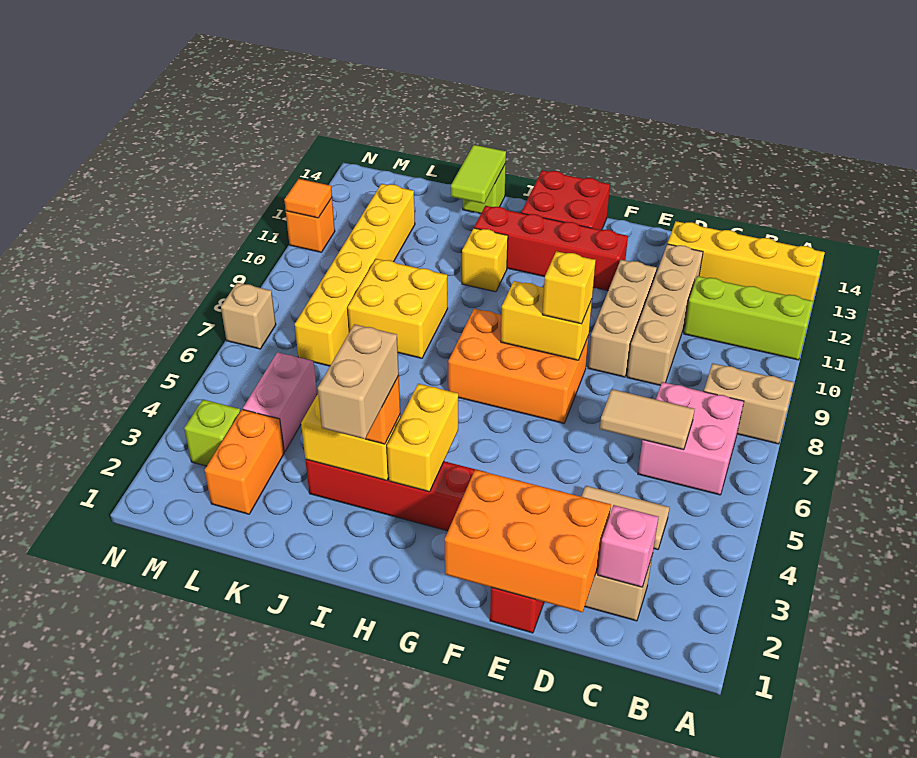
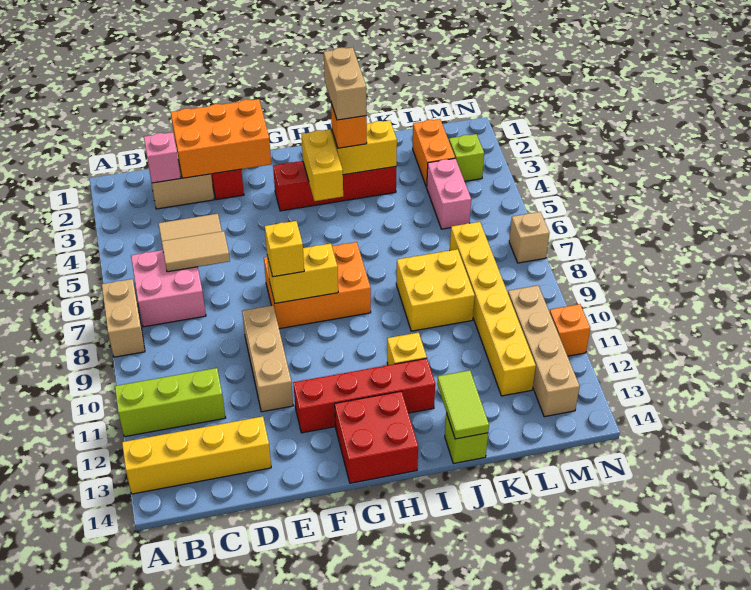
tan 1x2 brick [704,363,794,444] -> tan 1x2 brick turned to [102,279,145,357]
tan 1x4 brick [627,244,703,385] -> tan 1x4 brick moved to [508,286,580,417]
orange 1x1 tile [284,179,332,218] -> none

